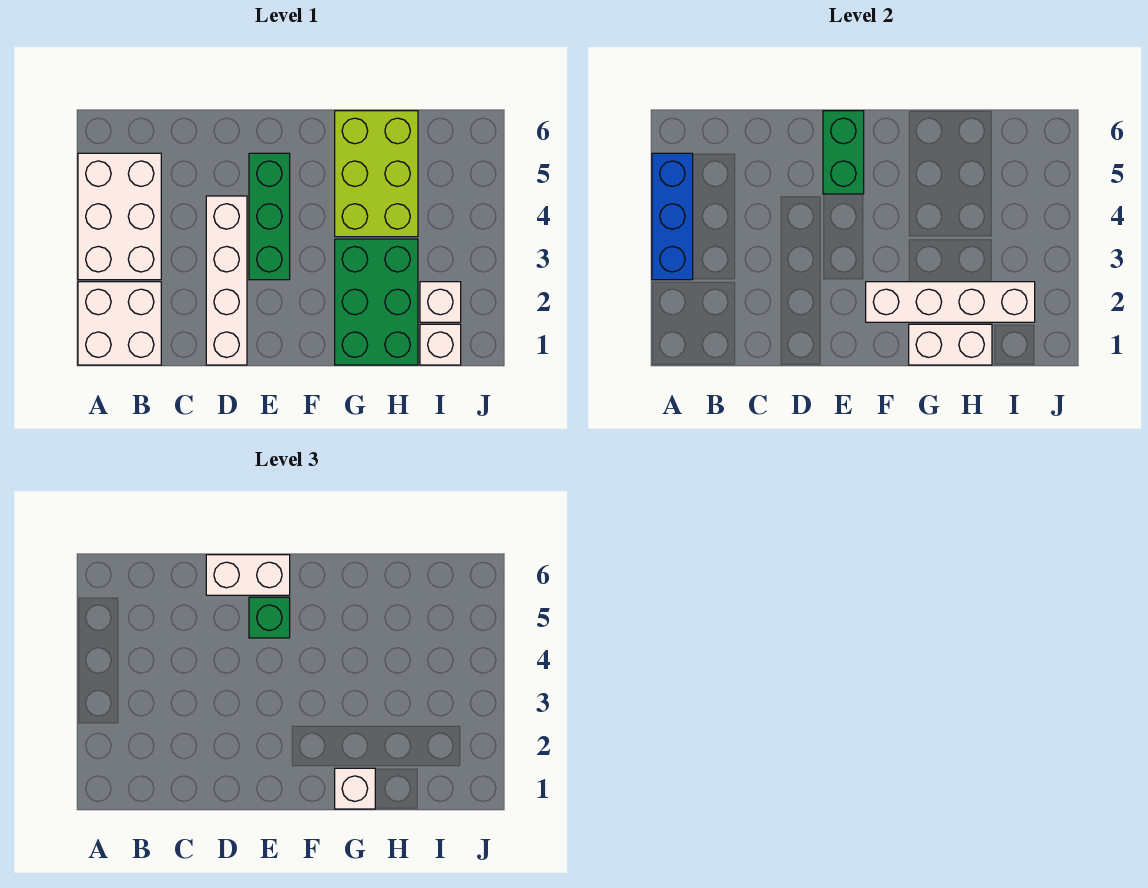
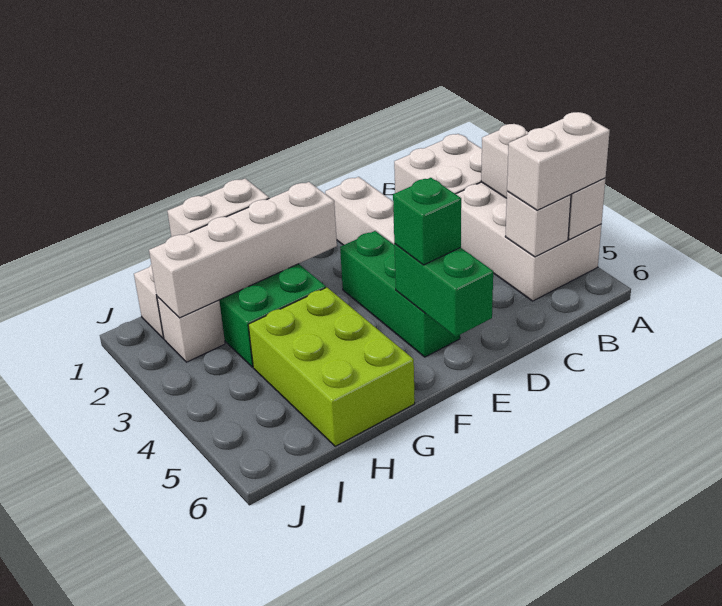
blue 1x3 brick [652,153,693,280] -> white 1x3 brick [481,124,605,239]
white 1x2 brick [206,555,290,595] -> white 1x2 brick moved to [507,112,610,210]
white 1x1 brick [335,768,375,809] -> white 1x1 brick moved to [505,191,571,257]

